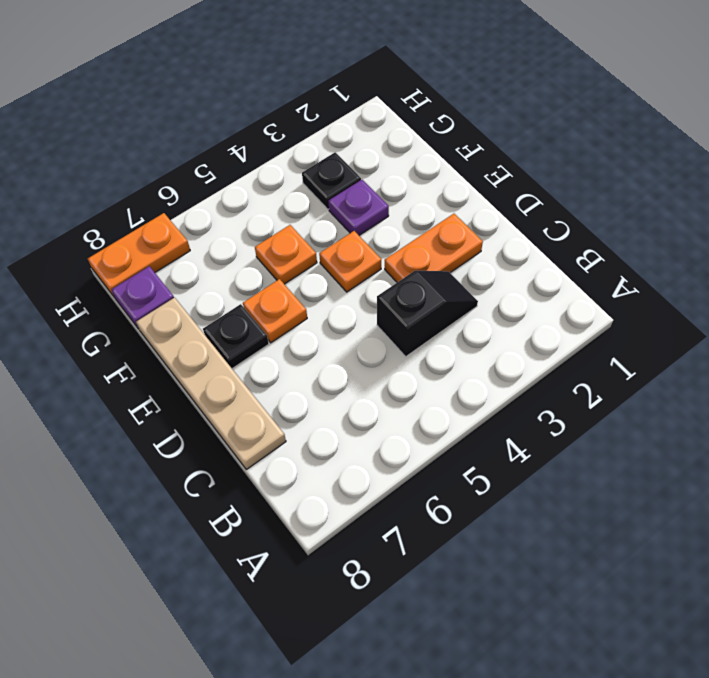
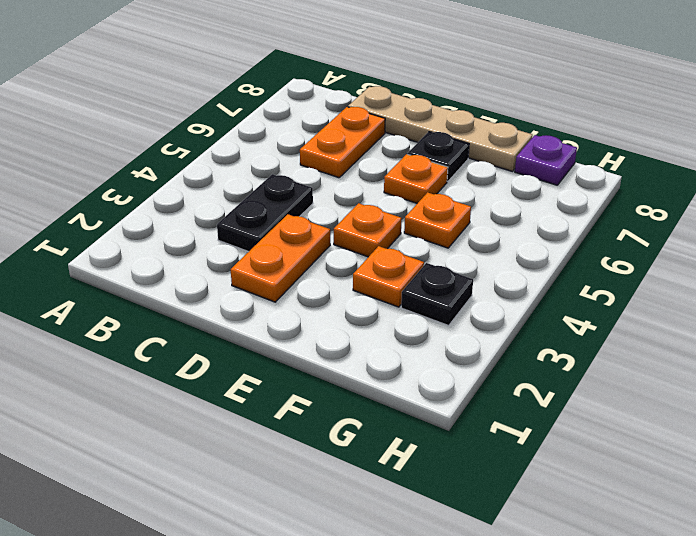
black 1x2 slope [377,271,478,357] -> black 1x2 plate [217,174,313,252]
purple 1x1 plate [328,180,389,235] -> orange 1x1 plate [353,246,424,307]
orange 1x2 plate [88,213,190,296] -> orange 1x2 plate moved to [300,107,385,178]

